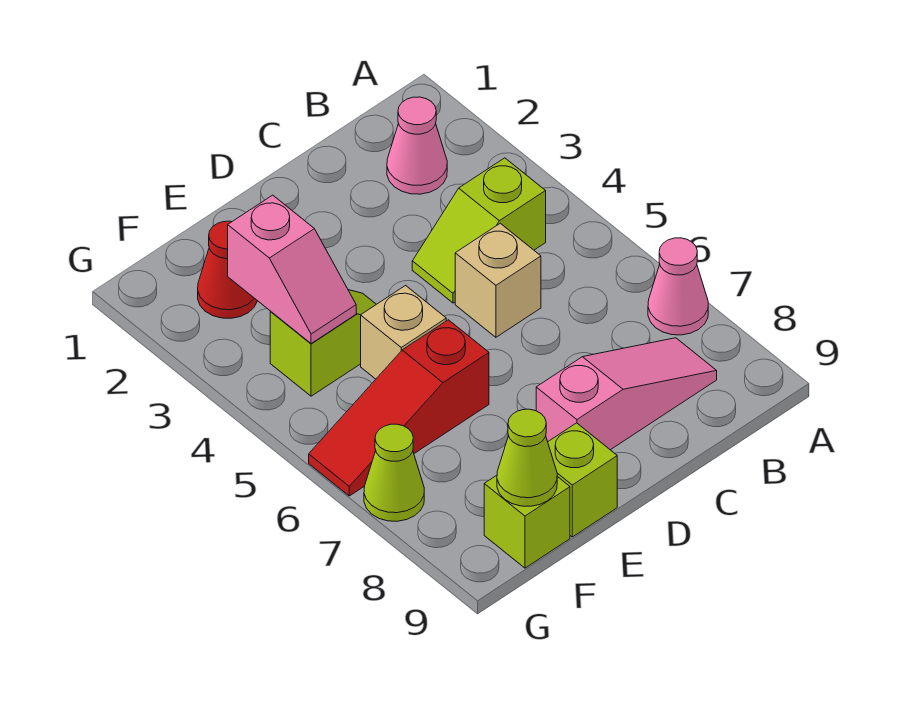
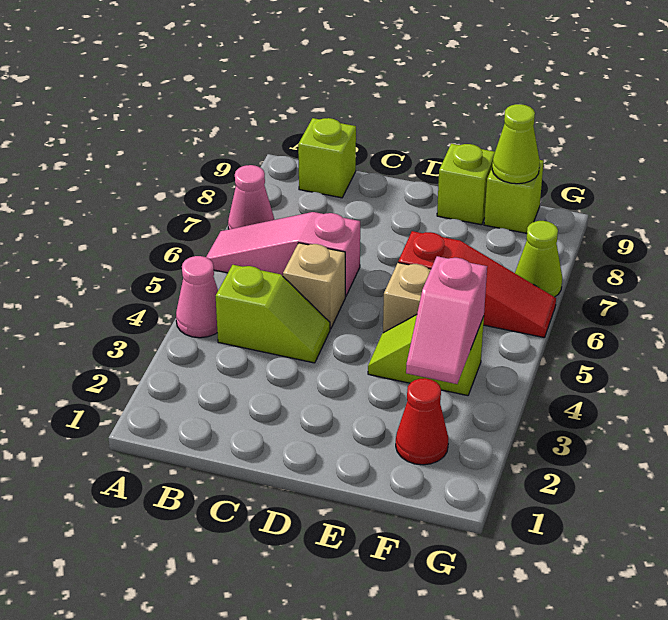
pink 1x1 cone [387,97,447,194] -> pink 1x1 cone moved to [176,256,218,338]
pink 1x3 slope [536,338,717,450] -> pink 1x3 slope moved to [206,212,360,297]
none -> lime 1x1 brick [298,118,356,198]
pink 1x2 slope [228,195,356,344] -> pink 1x2 slope turned to [406,256,487,384]

